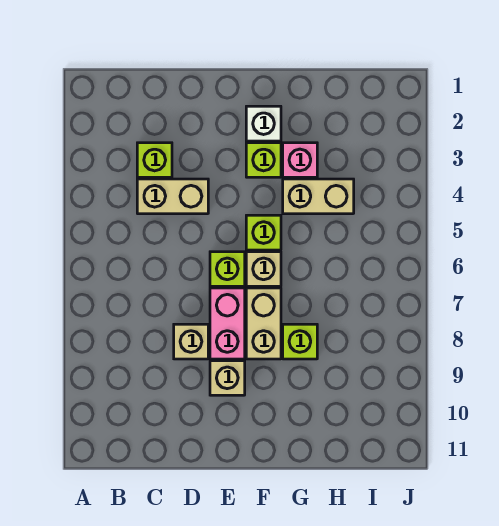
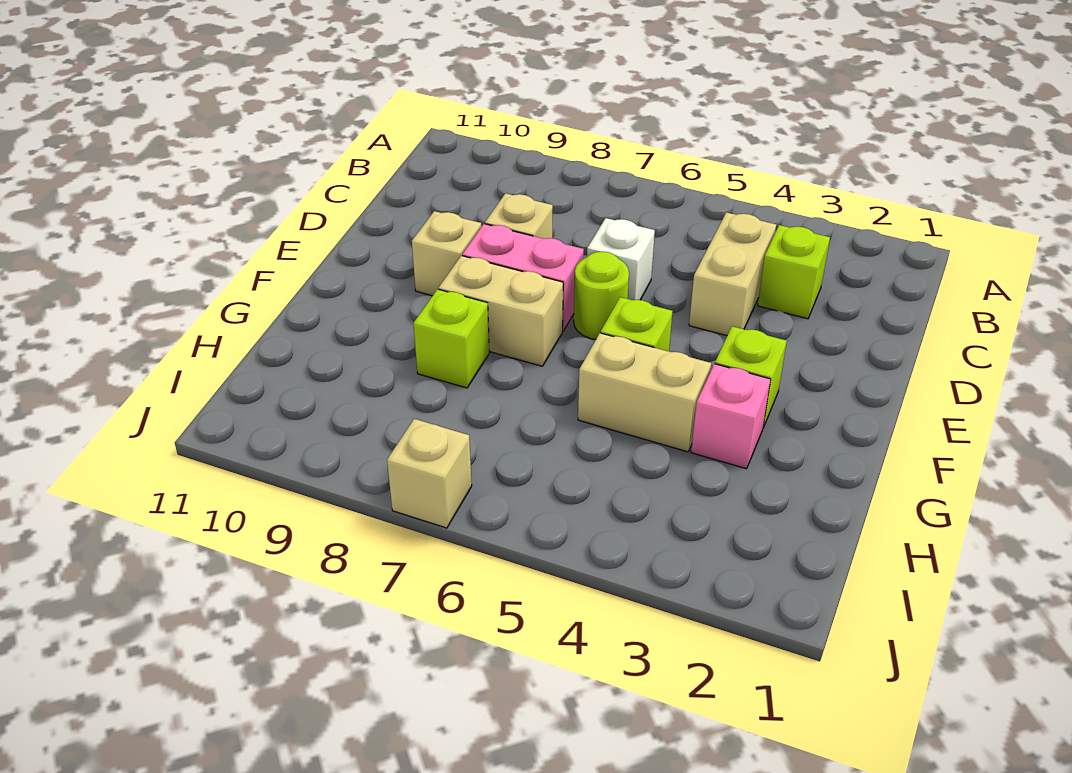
lime 1x1 brick [210,252,245,286] -> lime 1x1 round brick [574,252,629,339]
white 1x1 brick [246,106,281,141] -> white 1x1 brick moved to [587,218,655,300]
tan 1x1 brick [246,252,281,286] -> tan 1x1 brick moved to [387,419,472,528]
tan 1x2 brick [283,179,354,214] -> tan 1x2 brick turned to [578,333,711,452]

